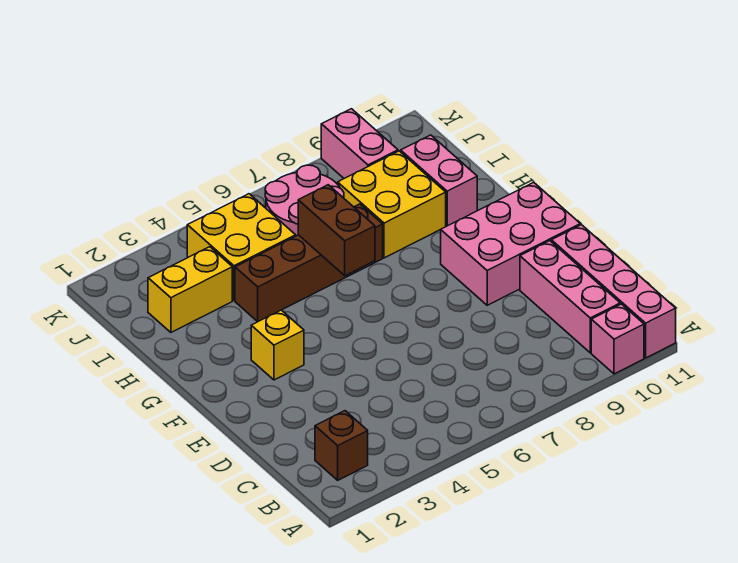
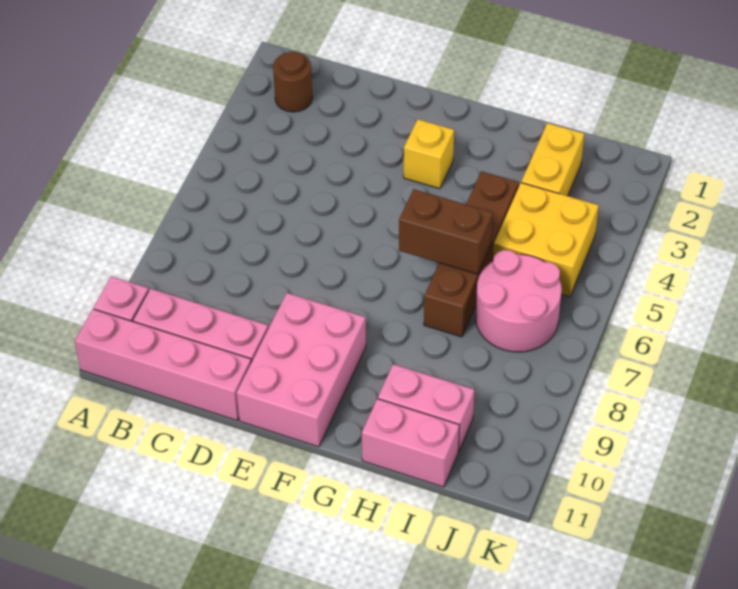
brown 1x1 brick [315,411,368,480] -> brown 1x1 round brick [273,52,313,112]
yellow 2x2 brick [338,151,446,258] -> none
pink 1x2 brick [321,109,398,178] -> pink 1x2 brick moved to [362,399,459,487]

